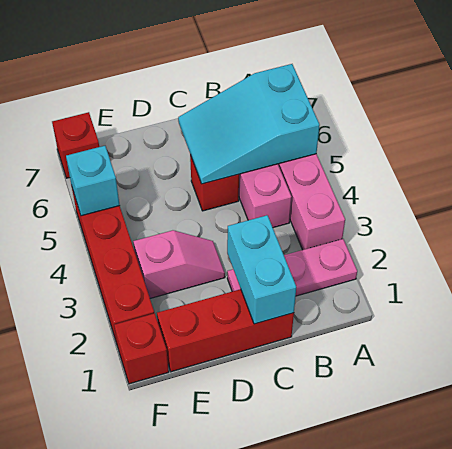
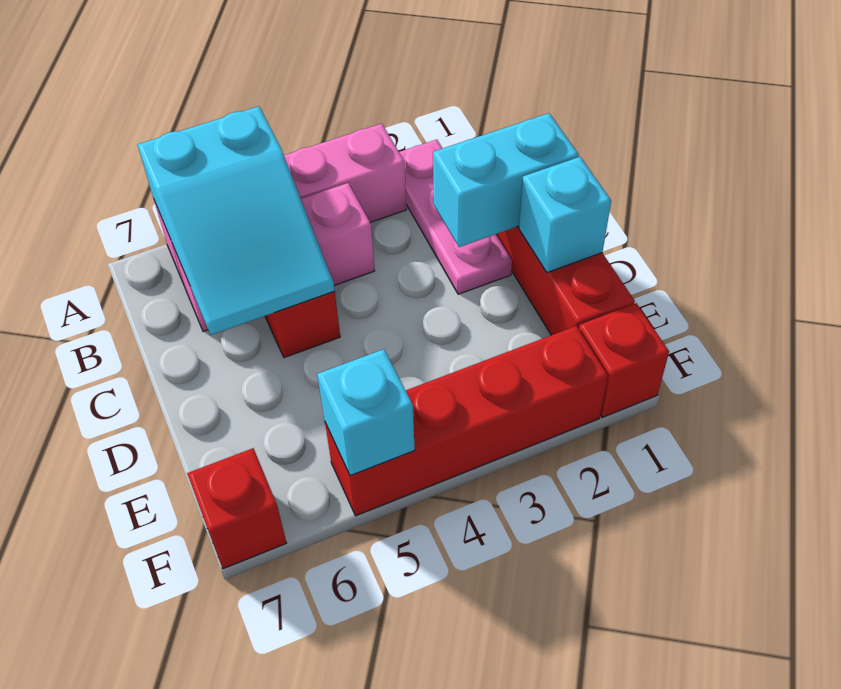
none -> cyan 1x1 brick [519,157,611,273]
pink 1x2 slope [133,230,225,298] -> none

